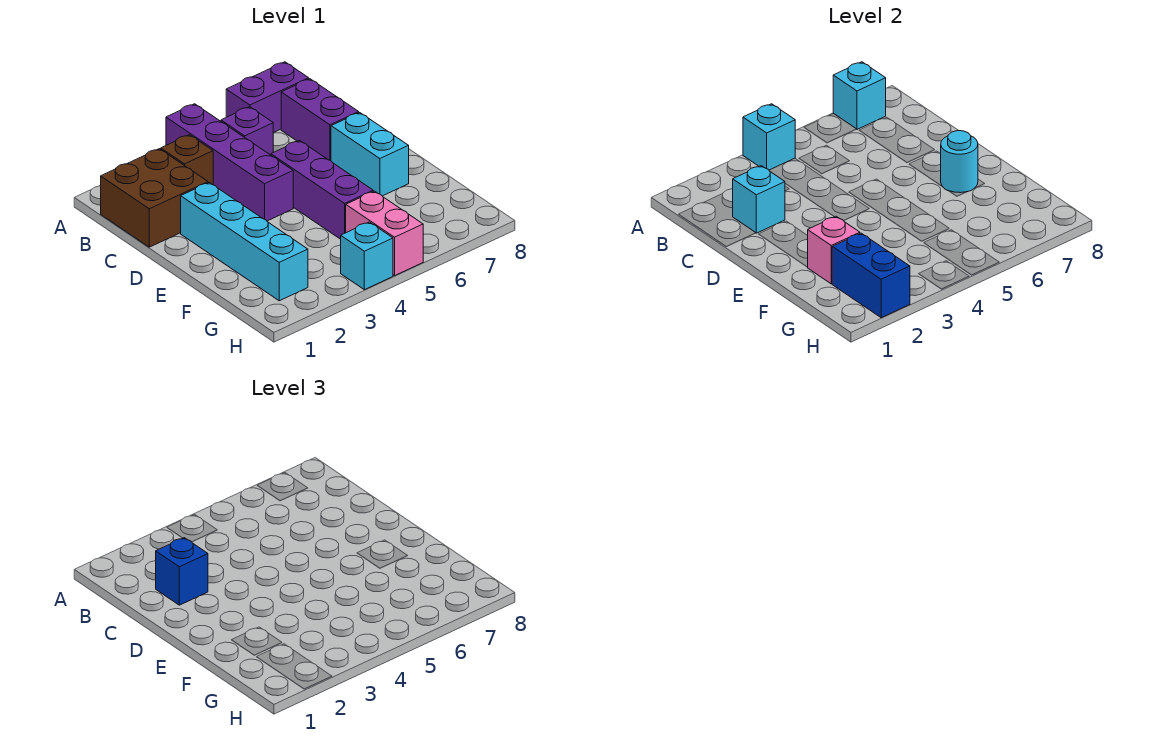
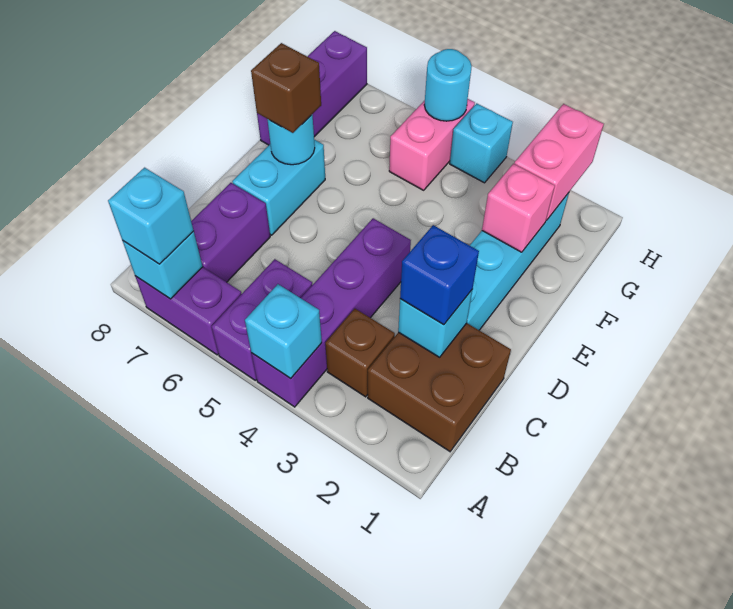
none -> cyan 1x1 brick [108,168,194,264]
purple 1x1 brick [221,107,273,155] -> purple 1x2 brick [211,259,312,380]
purple 1x3 brick [271,141,373,239] -> purple 1x3 brick moved to [257,31,367,145]
none -> brown 1x1 brick [251,43,321,133]
blue 1x2 brick [832,233,910,318] -> pink 1x2 brick [514,104,604,220]
none -> cyan 1x1 round brick [424,49,472,121]

